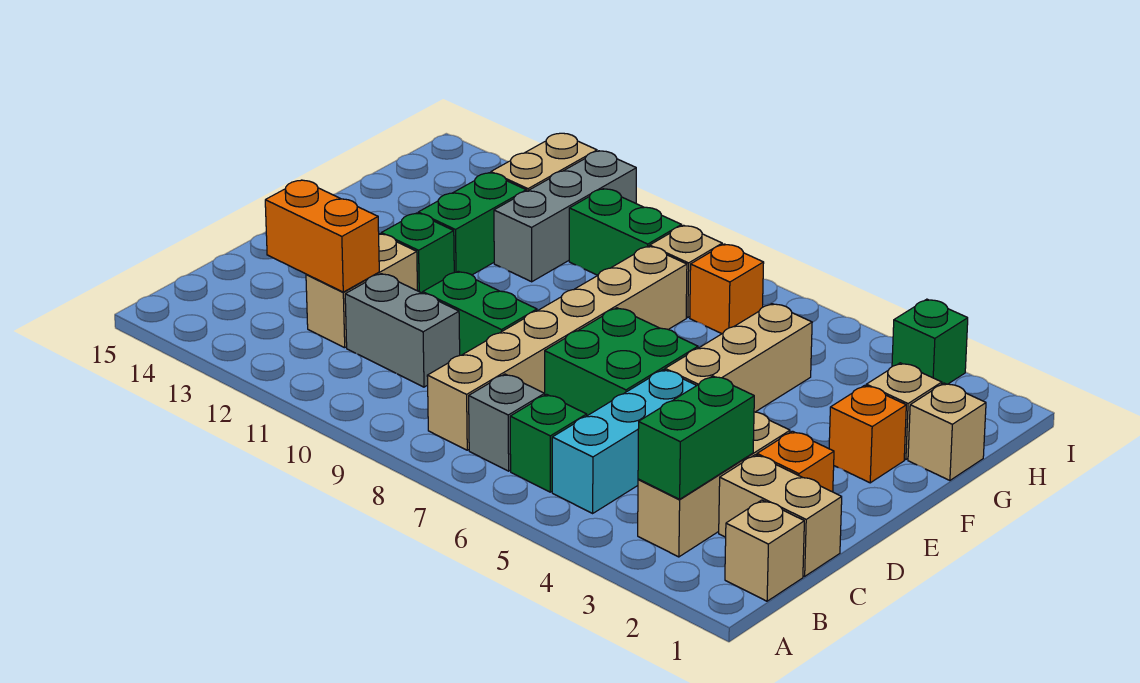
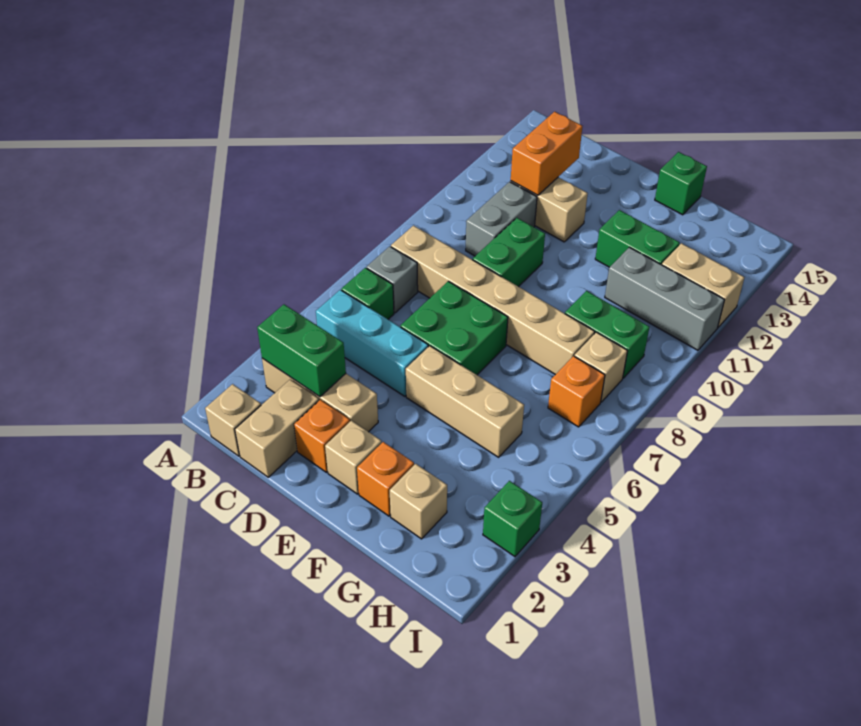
green 1x1 brick [381,213,454,293] -> green 1x1 brick moved to [655,152,707,215]
tan 1x1 brick [908,383,986,480] -> tan 1x1 brick moved to [325,420,382,494]
green 1x2 brick [569,189,682,275] -> green 1x2 brick turned to [565,291,649,378]

